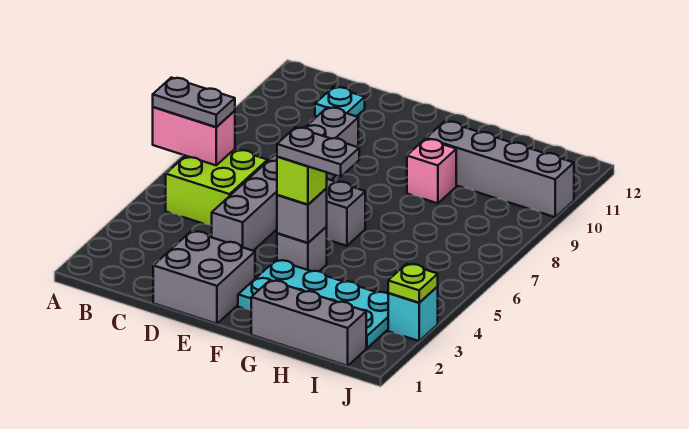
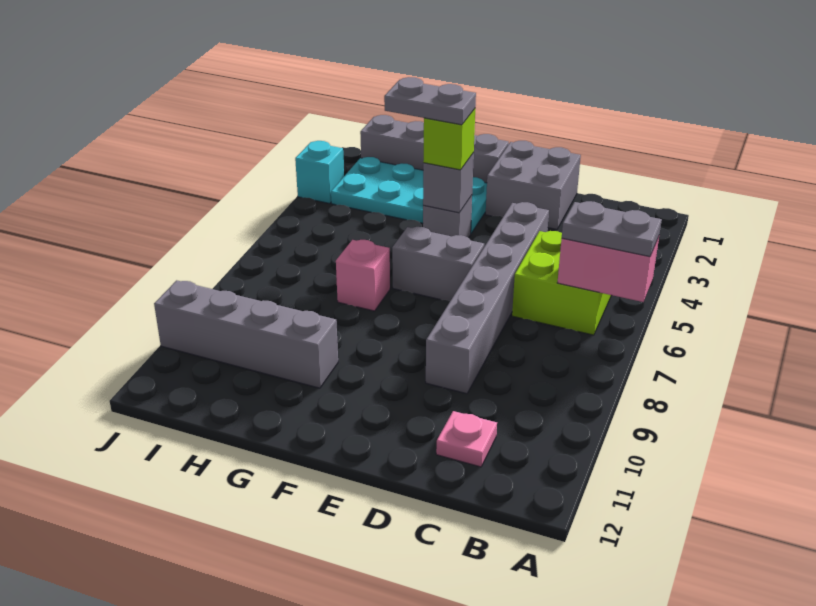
cyan 1x1 plate [315,87,365,117] -> pink 1x1 plate [436,411,497,467]
grey 1x3 brick [251,280,366,366] -> grey 1x4 brick [360,115,509,183]
pink 1x1 brick [407,139,456,203] -> pink 1x1 brick moved to [336,240,390,311]
lime 1x1 plate [388,264,438,303] -> none

